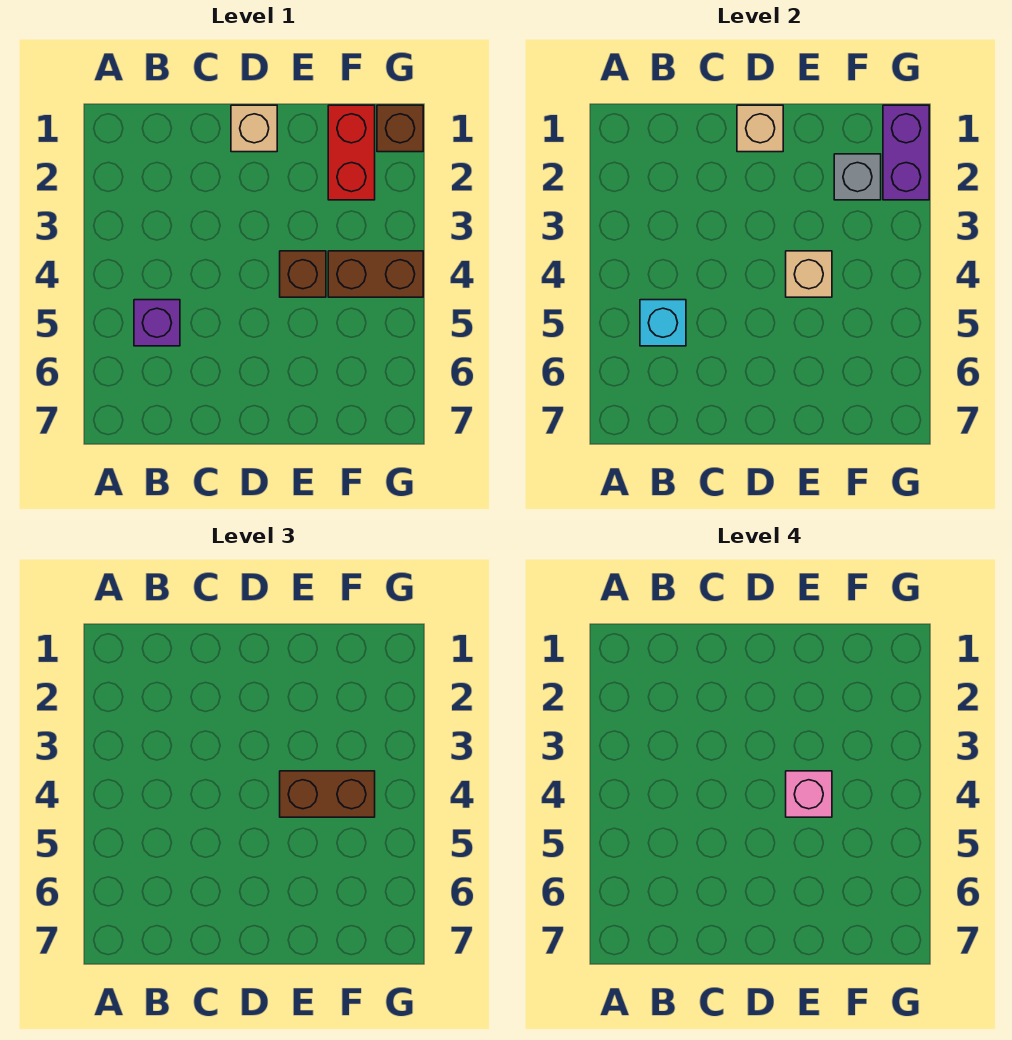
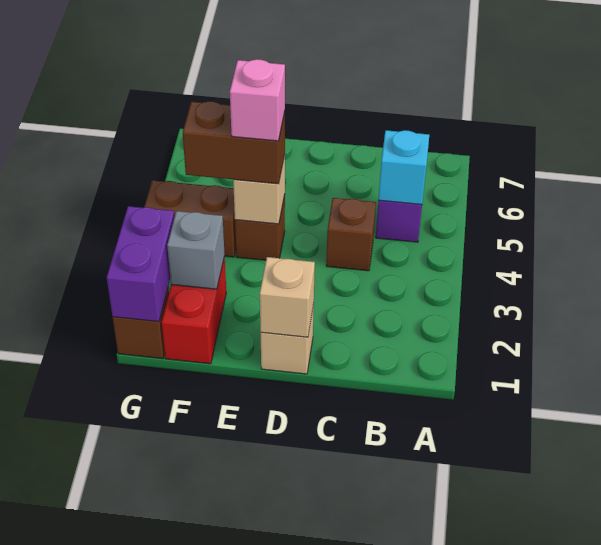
none -> brown 1x1 brick [326,198,376,271]

